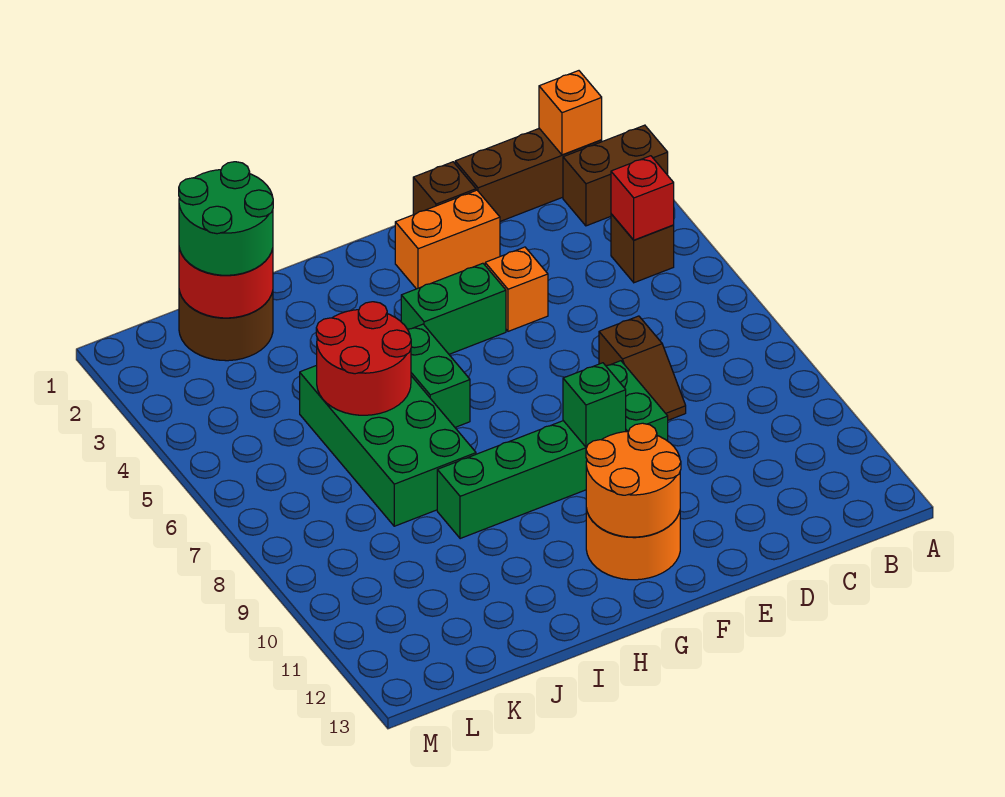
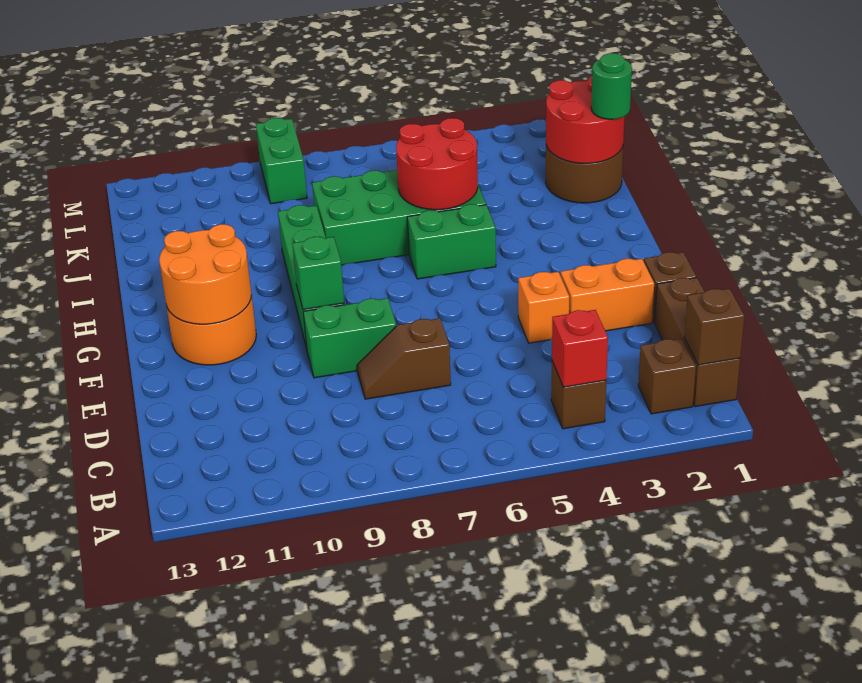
brown 1x2 brick [563,125,668,226] -> brown 1x1 brick [638,339,696,414]
orange 1x1 brick [539,71,602,155] -> brown 1x1 brick [684,289,744,365]
orange 1x2 brick [395,190,500,289] -> orange 1x2 brick turned to [560,259,654,331]
green 1x2 brick [401,263,506,354] -> green 1x2 brick moved to [256,118,307,204]
green 2x2 round brick [179,162,273,275] -> green 1x1 round brick [591,53,632,119]

